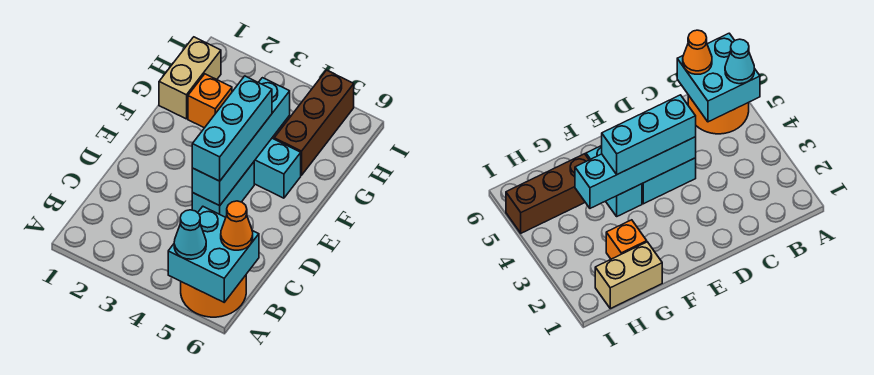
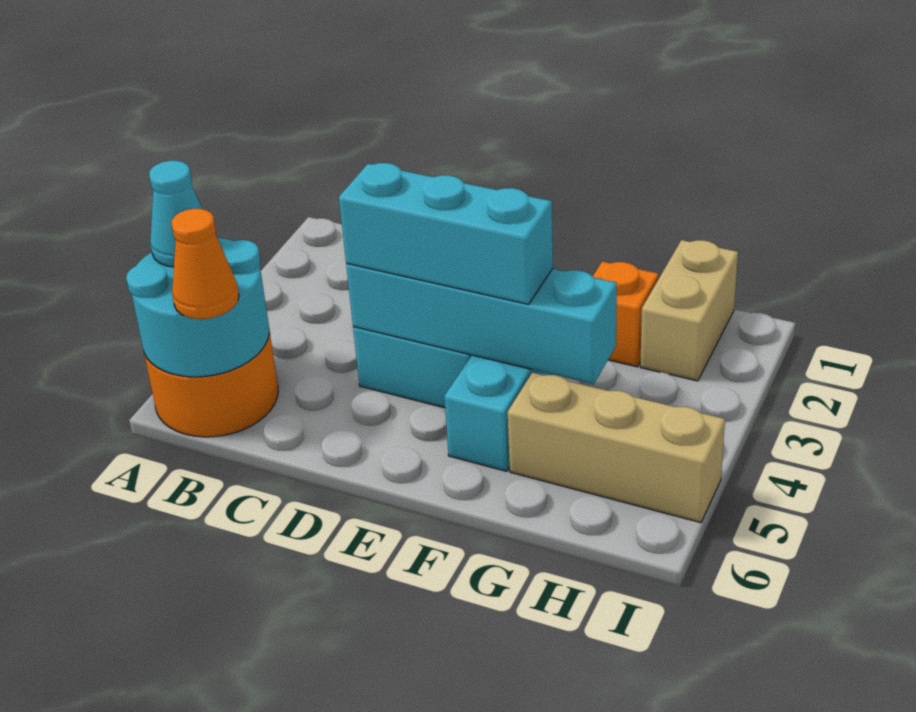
cyan 2x2 brick [168,207,259,302] -> cyan 2x2 round brick [126,238,269,377]
tan 1x2 brick [159,37,221,119] -> tan 1x2 brick turned to [640,240,738,381]
brown 1x3 brick [274,70,354,175] -> tan 1x3 brick [508,373,725,523]

